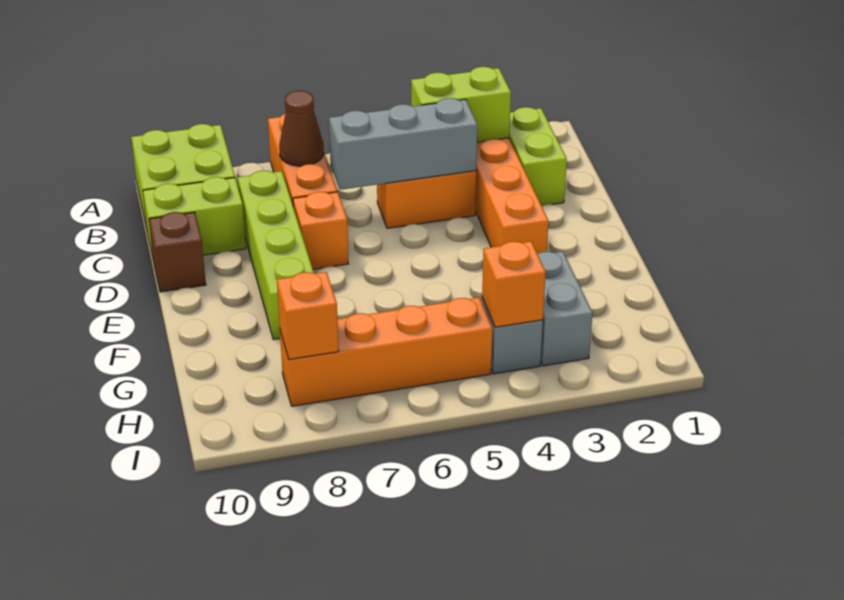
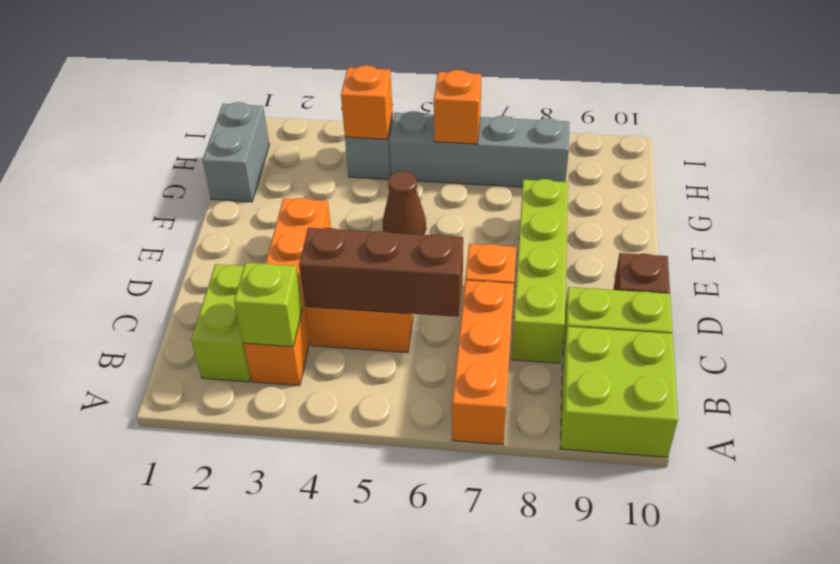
lime 1x2 brick [411,67,511,142] -> lime 1x1 brick [234,263,302,347]
brown 1x1 cone [279,91,324,166] -> brown 1x1 cone moved to [383,171,426,235]
grey 1x3 brick [329,98,477,190] -> brown 1x3 brick [299,228,463,317]
grey 1x2 brick [538,251,593,366] -> grey 1x2 brick moved to [203,102,269,202]
orange 1x4 brick [280,297,493,406] -> grey 1x4 brick [389,111,569,187]
orange 1x1 brick [277,272,339,360] -> orange 1x1 brick moved to [434,70,481,144]

